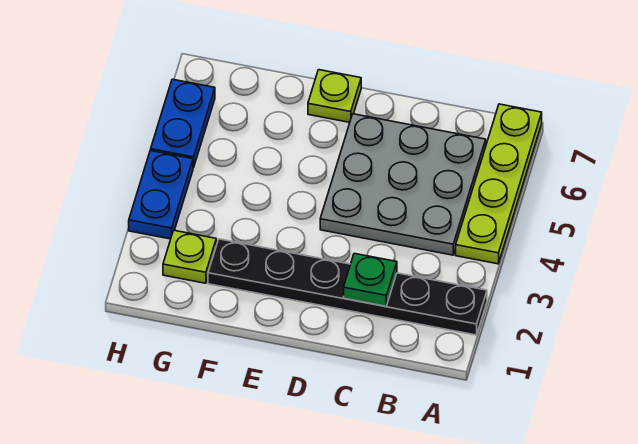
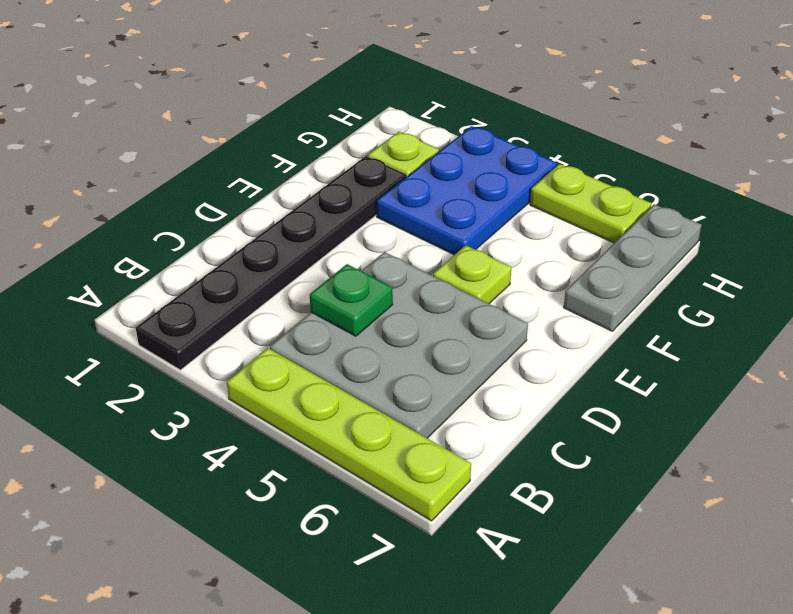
green 1x1 plate [344,253,397,306] -> green 1x1 plate moved to [310,264,393,336]
lime 1x1 plate [308,70,361,122] -> lime 1x1 plate moved to [433,245,511,304]
none -> grey 1x3 plate [564,204,701,331]
blue 1x2 plate [129,150,193,239] -> blue 2x3 plate [377,126,557,255]
blue 1x2 plate [151,79,215,168] -> lime 1x2 plate [530,164,652,243]

